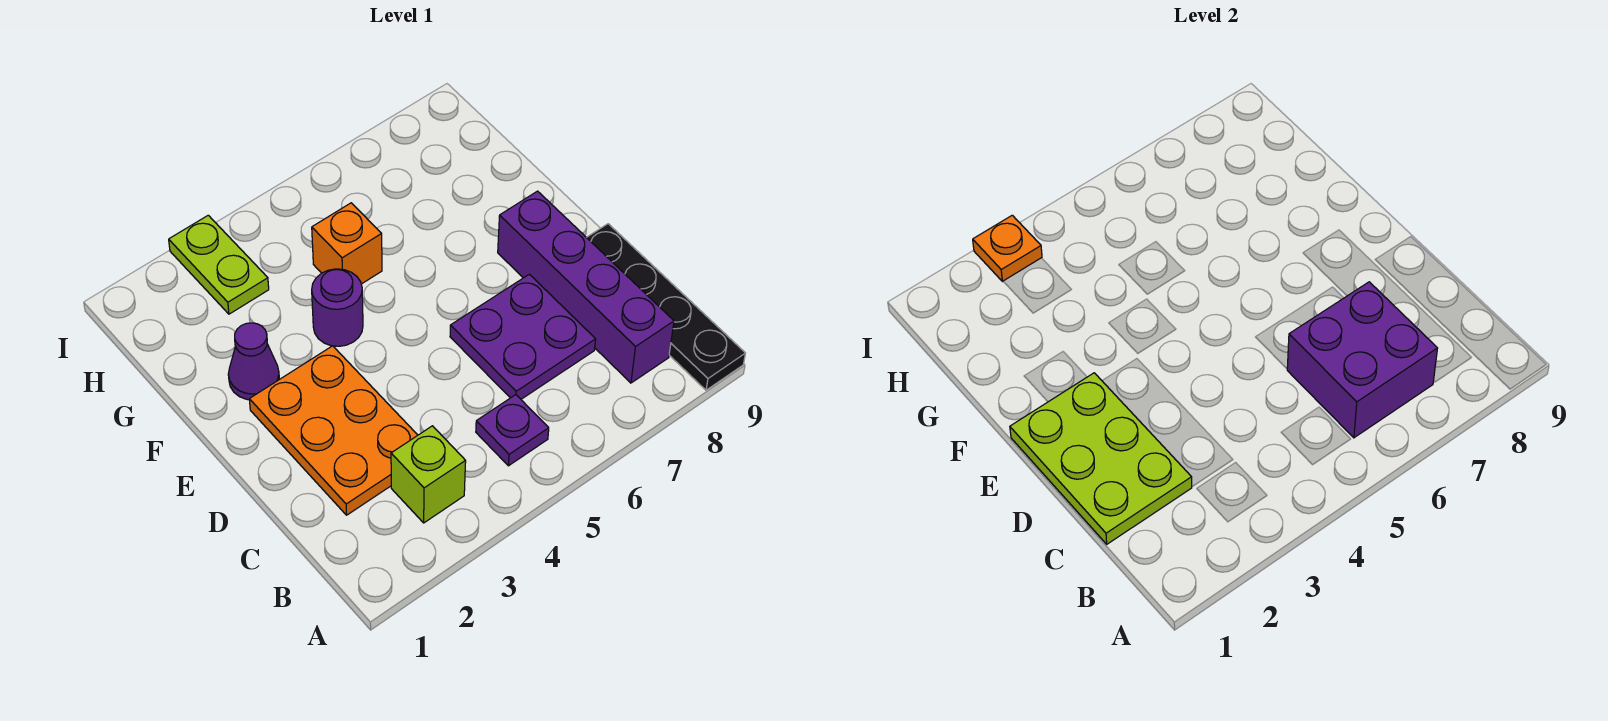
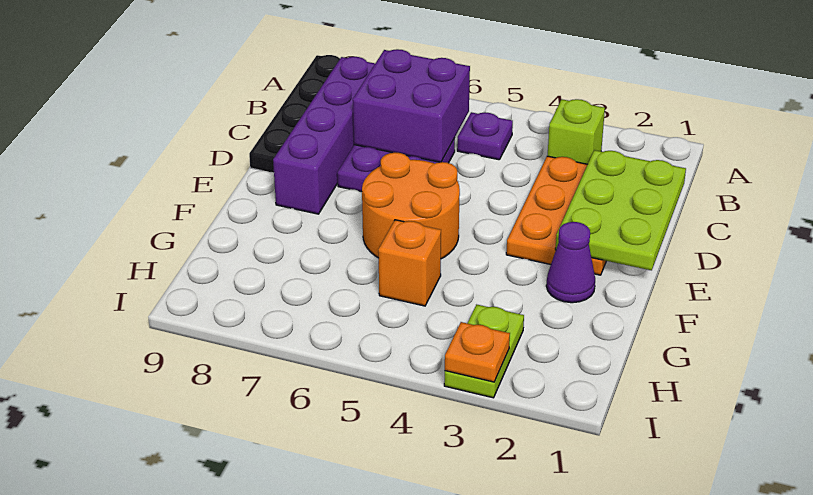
none -> orange 2x2 round brick [362,152,460,259]
purple 1x1 round brick [312,269,363,346] -> none

